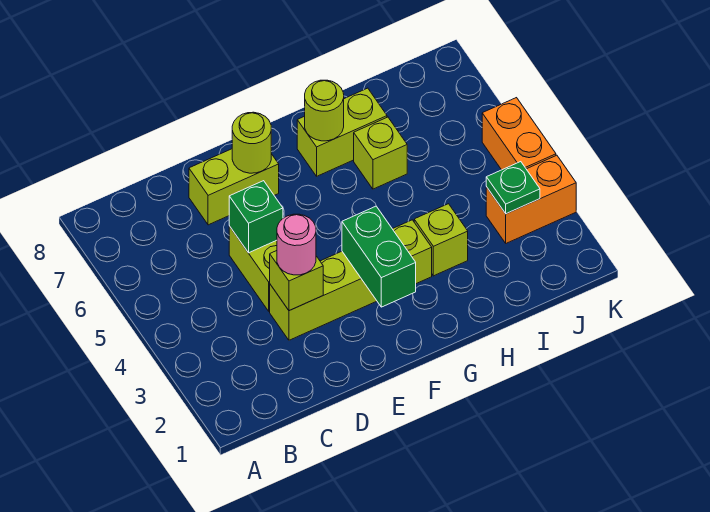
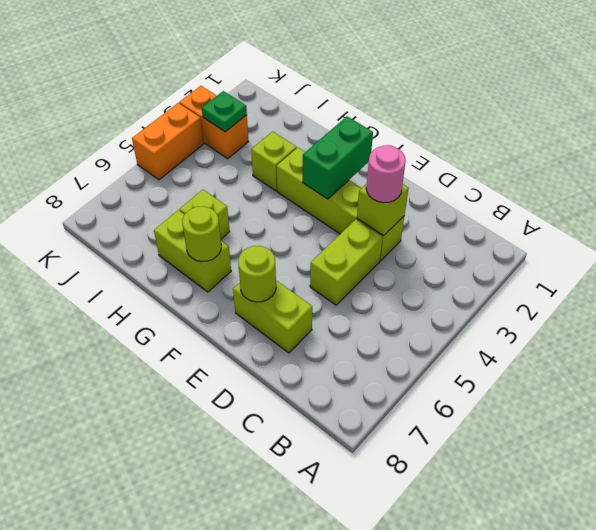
green 1x1 brick [229,181,283,253] -> none

